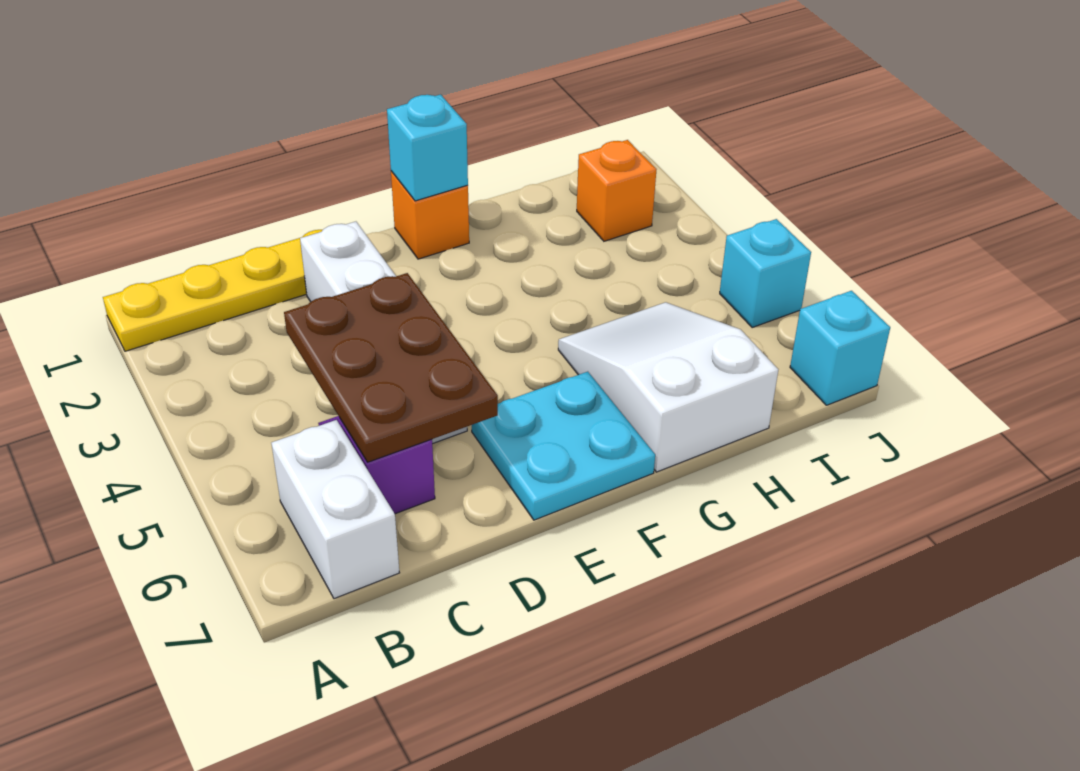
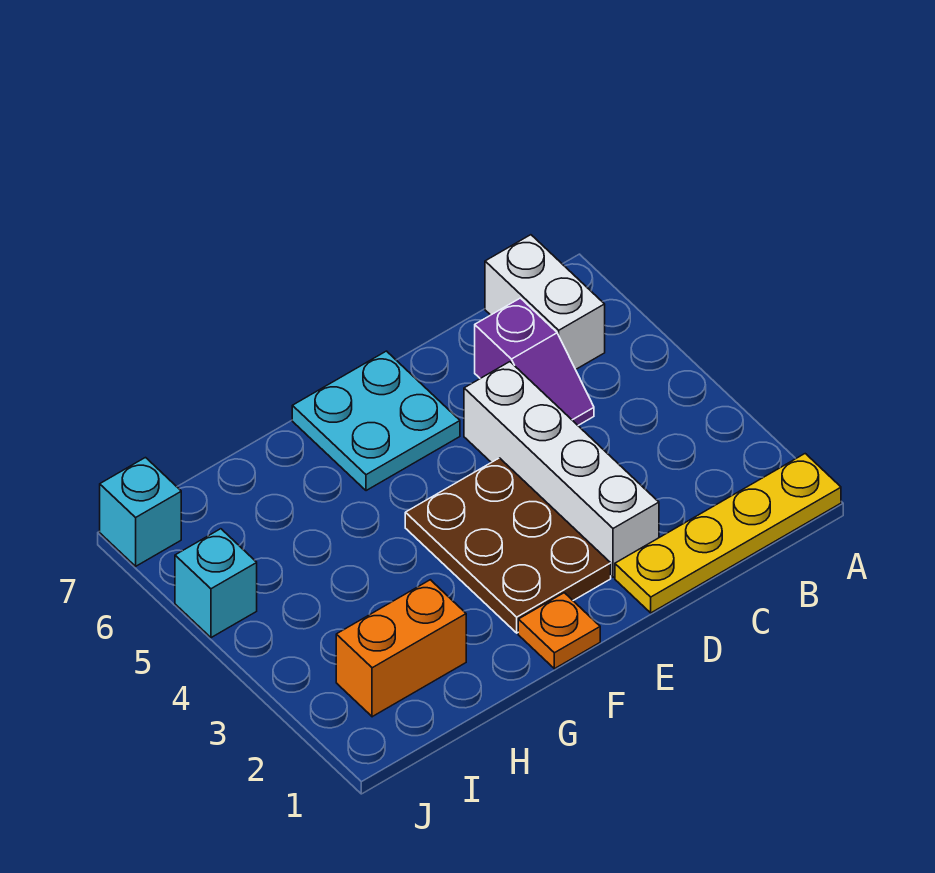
brown 2x3 plate [284,273,498,462] -> brown 2x3 plate moved to [405,458,611,633]
orange 1x1 brick [391,171,469,259] -> orange 1x1 plate [518,593,600,669]
cyan 1x1 brick [387,95,468,201] -> none
white 2x3 slope [558,302,778,472] -> none
orange 1x1 brick [577,140,657,241] -> orange 1x2 brick [336,580,466,717]

